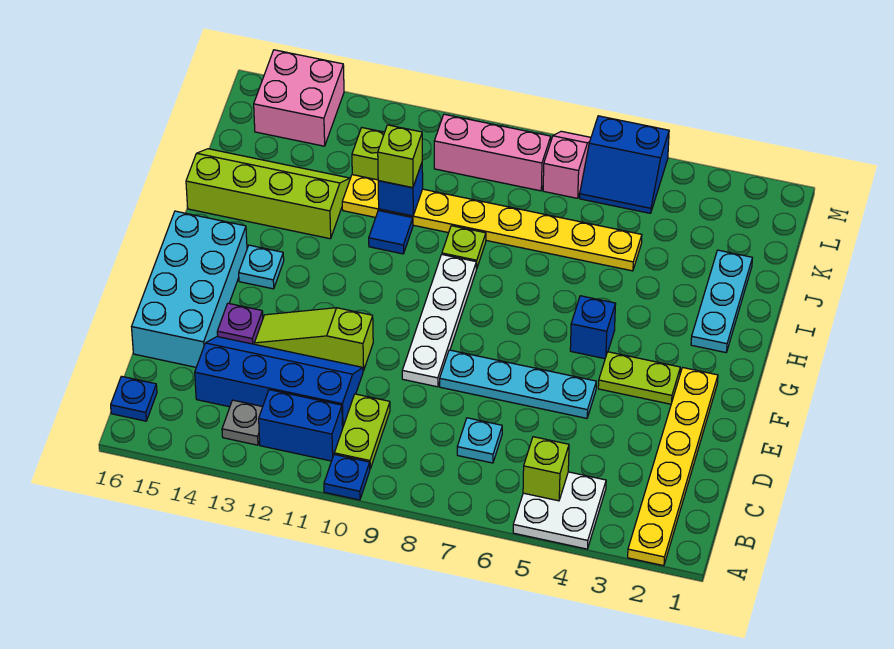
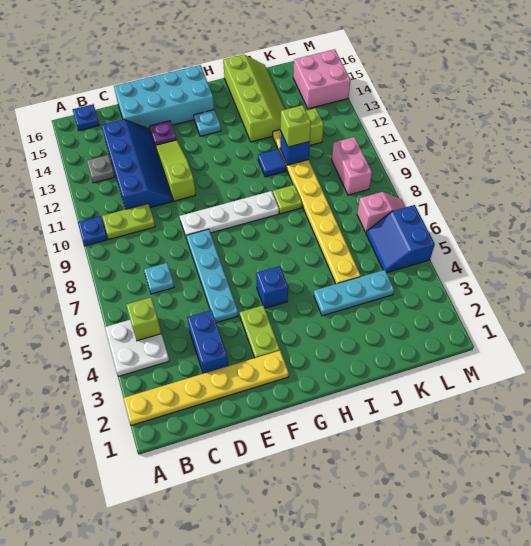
blue 1x2 brick [259,390,343,461] -> blue 1x2 brick moved to [187,310,228,373]
cyan 1x3 plate [691,250,752,352] -> cyan 1x3 plate moved to [314,270,394,316]
pink 1x3 brick [434,114,551,191] -> pink 1x2 brick [332,137,372,195]

